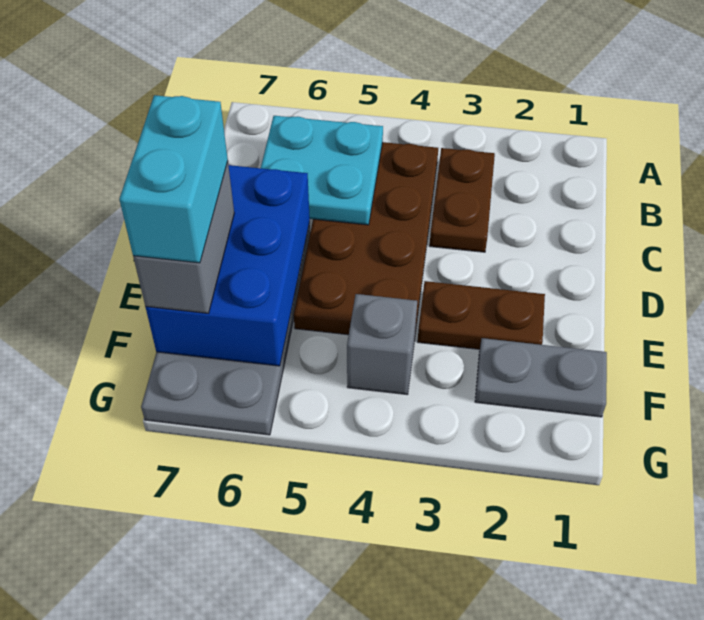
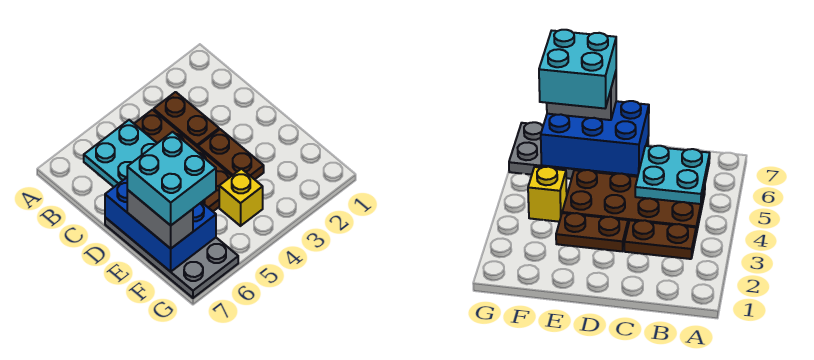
brown 1x2 plate [418,281,545,349] -> brown 1x2 plate turned to [198,129,264,179]
cyan 1x2 brick [119,95,228,263] -> cyan 2x2 brick [127,132,216,225]
grey 1x2 plate [475,338,607,417] -> none
grey 1x1 brick [347,294,417,395] -> yellow 1x1 brick [219,169,263,226]

